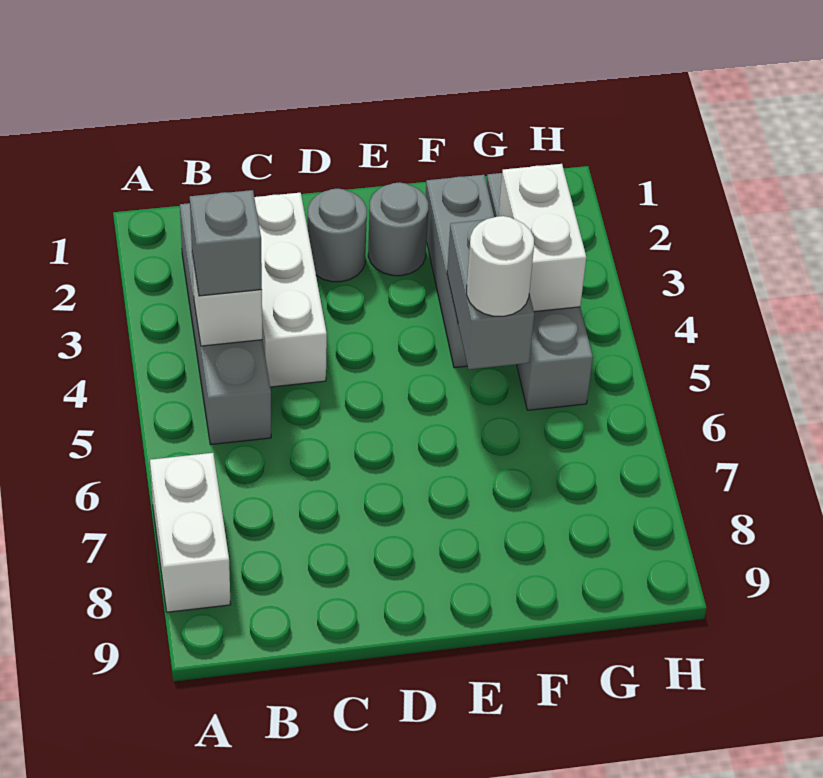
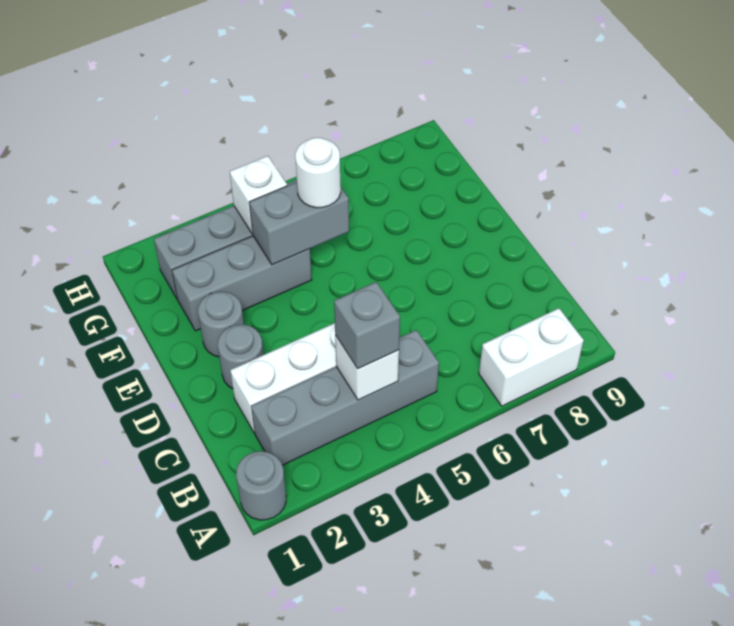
none -> grey 1x1 round brick [236,451,286,520]
white 1x2 brick [499,164,586,312] -> white 1x1 brick [230,156,287,234]

